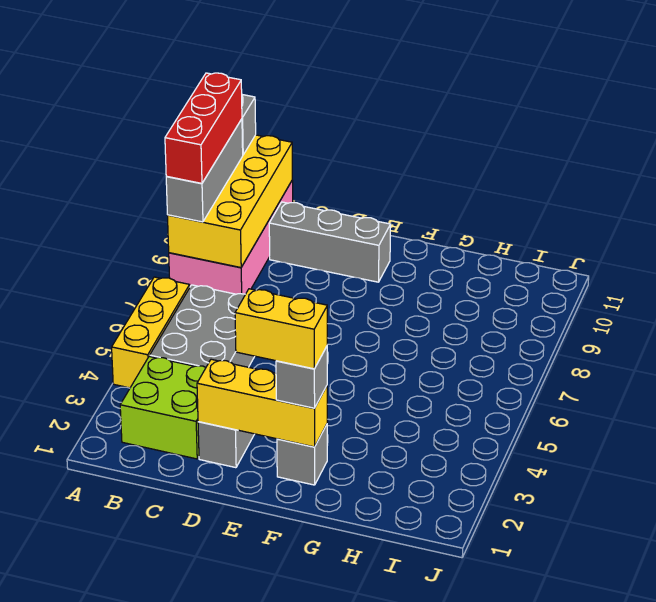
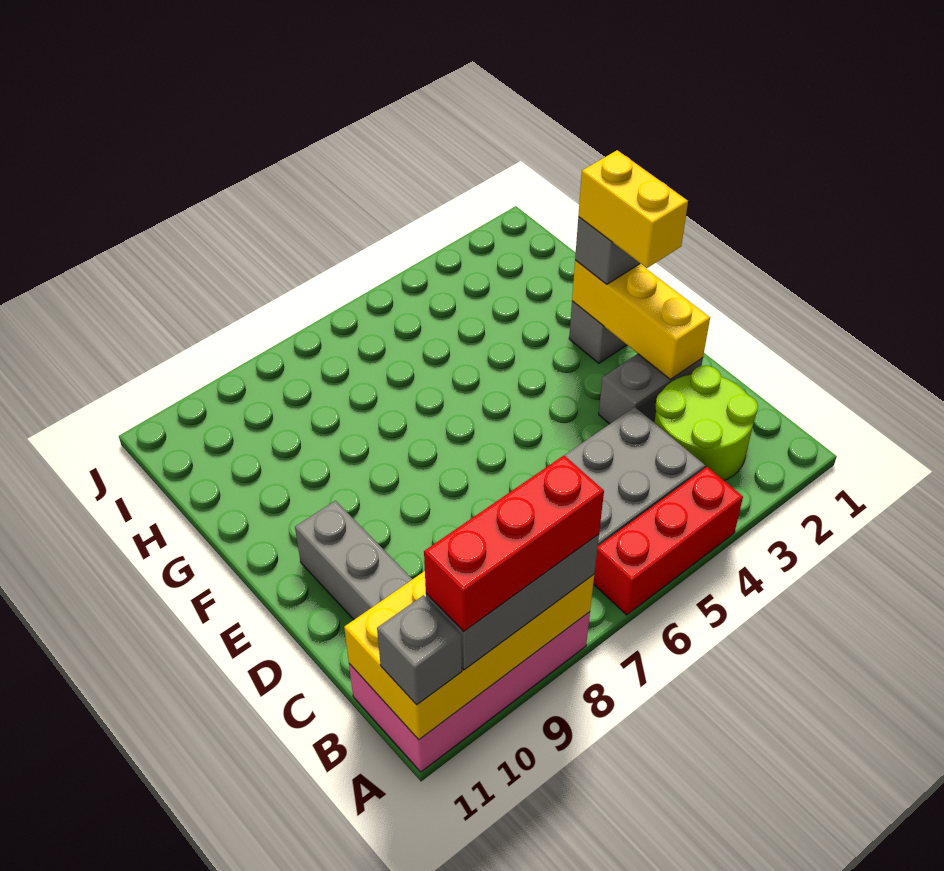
yellow 1x3 brick [112,277,190,388] -> red 1x3 brick [593,467,743,615]
lime 2x2 brick [120,356,206,459] -> lime 2x2 round brick [654,366,758,481]

